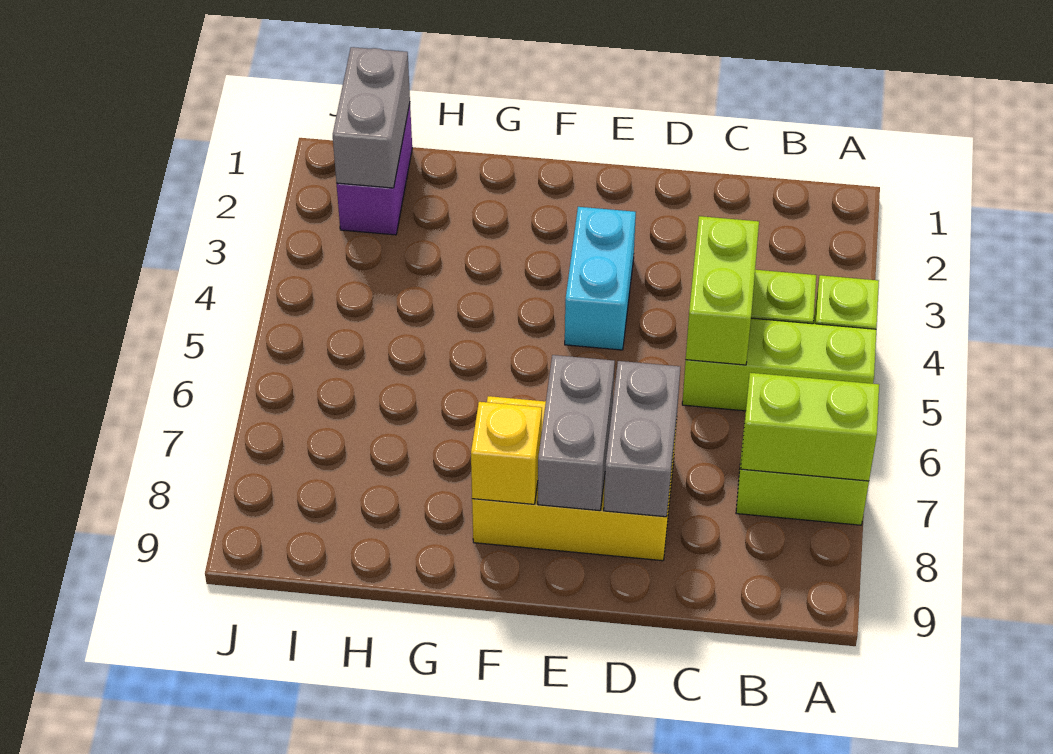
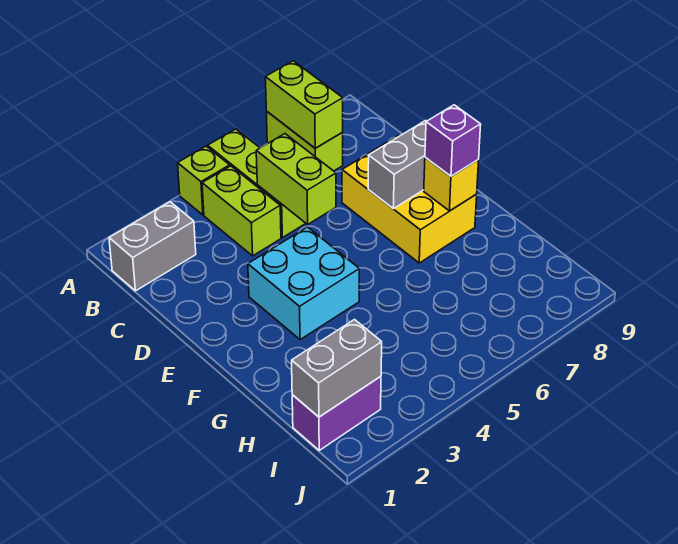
lime 1x2 brick [686,216,759,365] -> lime 1x2 brick turned to [256,134,336,224]
grey 1x2 brick [604,361,680,517] -> grey 1x2 brick moved to [109,202,196,291]
cyan 1x2 brick [565,207,636,350] -> cyan 2x2 brick [248,227,359,340]
none -> purple 1x1 brick [425,105,481,176]

